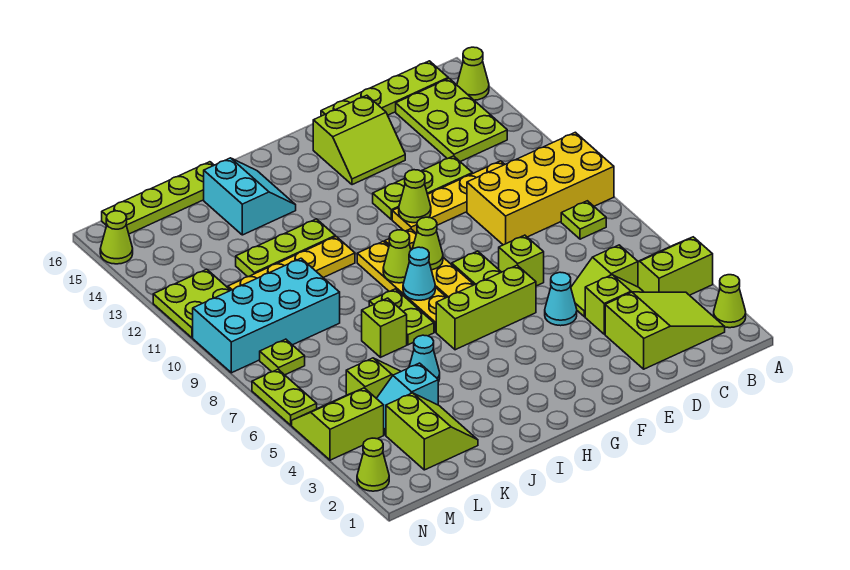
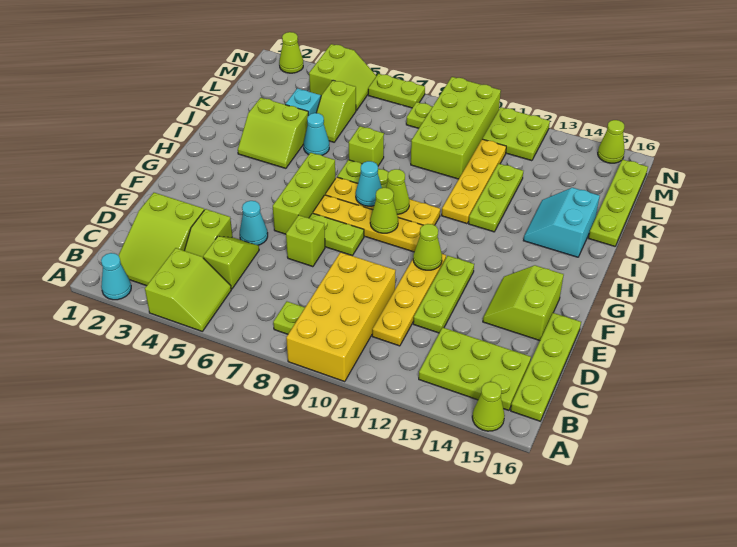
lime 1x1 cone [714,275,746,328] -> cyan 1x1 cone [101,253,131,300]
cyan 2x2 slope [204,158,296,235] -> cyan 2x2 slope turned to [523,188,600,257]
lime 2x2 slope [386,393,478,470] -> lime 2x2 slope moved to [238,98,308,168]
cyan 2x4 brick [193,258,340,373] -> lime 2x4 brick [411,77,501,179]

